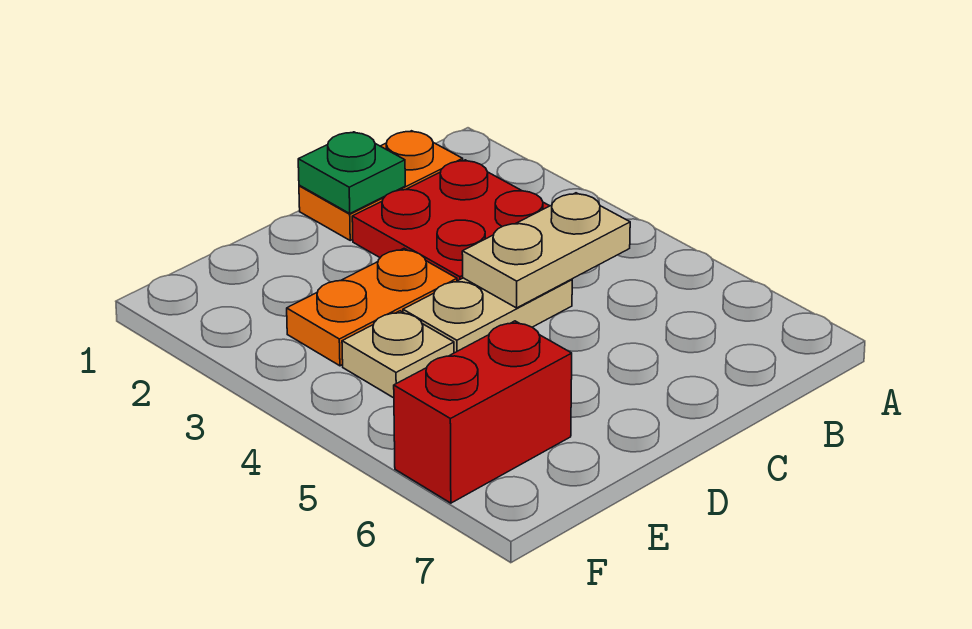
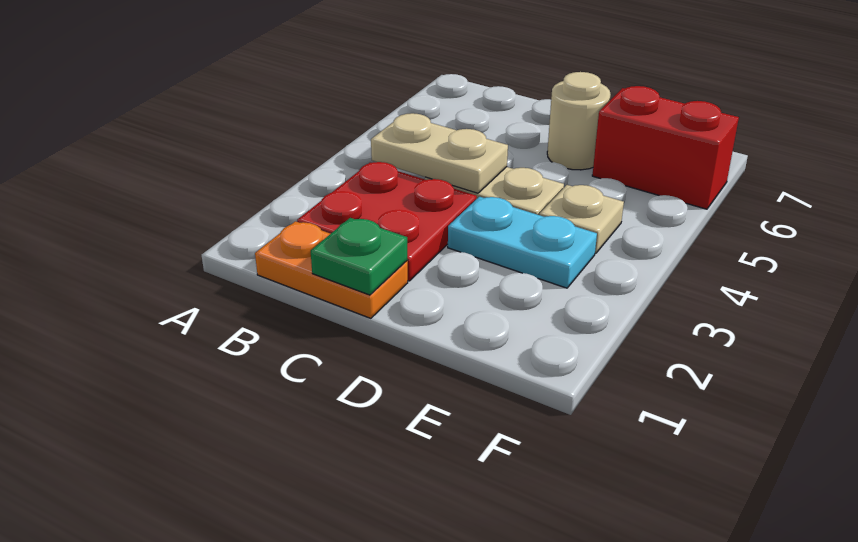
orange 1x2 plate [287,249,457,366] -> cyan 1x2 plate [448,197,597,288]
none -> tan 1x1 round brick [547,72,611,170]

